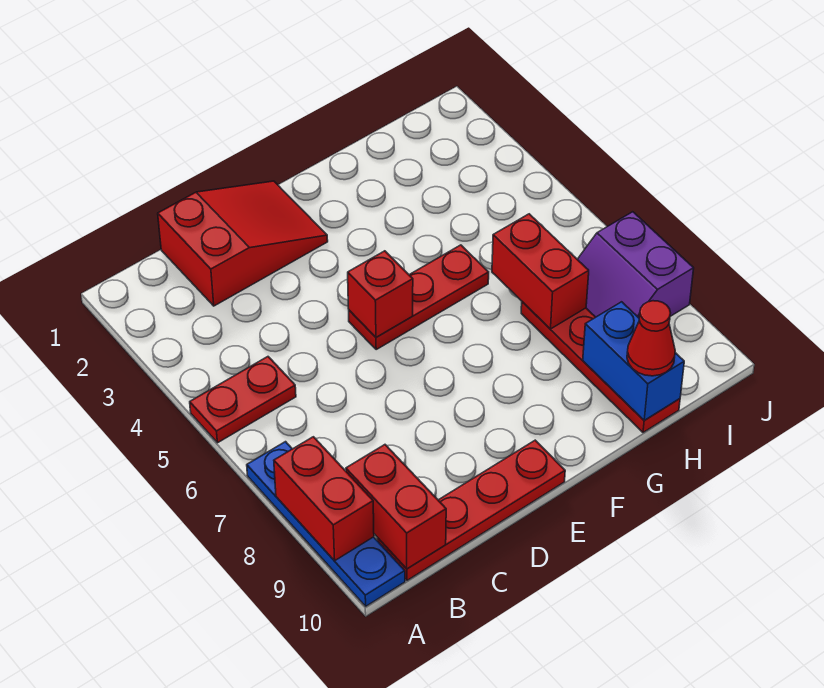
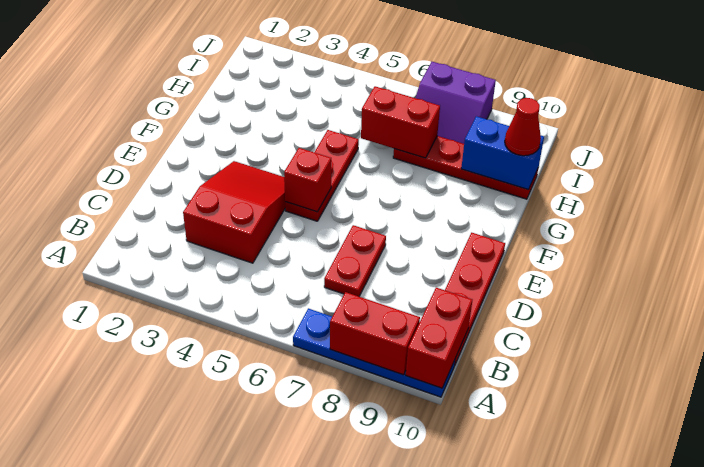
red 1x2 plate [190,357,296,443] -> red 1x2 plate moved to [324,225,386,296]
red 1x2 brick [346,445,446,569] -> red 1x2 brick turned to [406,288,472,388]
red 2x3 slope [158,181,328,306] -> red 2x3 slope moved to [183,161,285,263]

